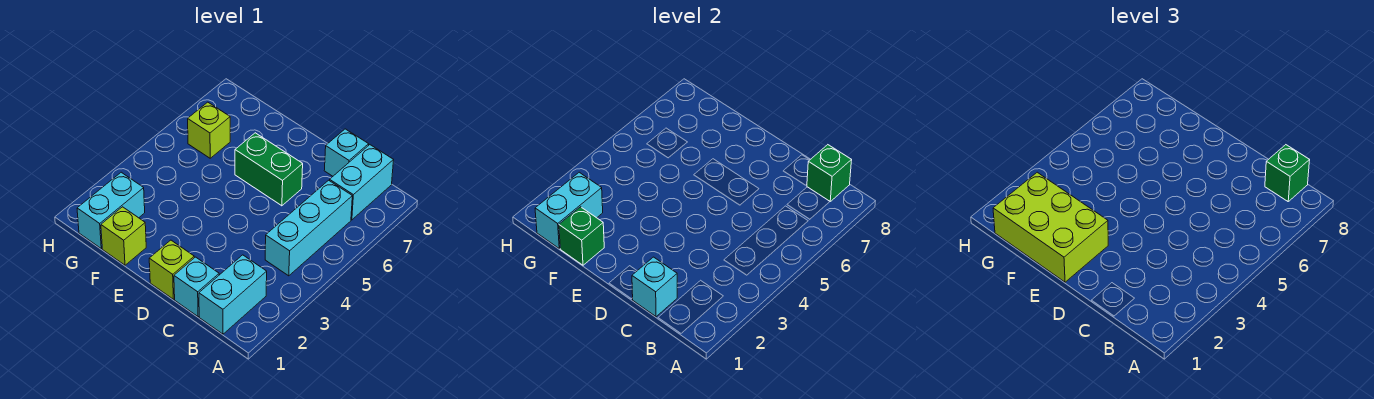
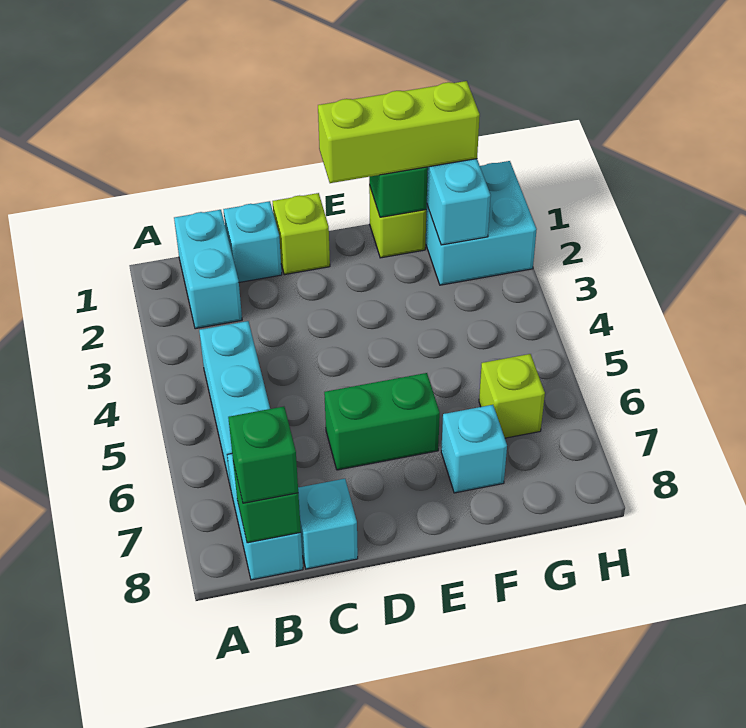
cyan 1x1 brick [632,257,677,317] -> cyan 1x1 brick moved to [441,405,507,493]
lime 2x3 brick [993,172,1108,282] -> lime 1x3 brick [318,81,480,183]
cyan 1x2 brick [77,172,145,248] -> cyan 2x2 brick [426,161,537,285]

